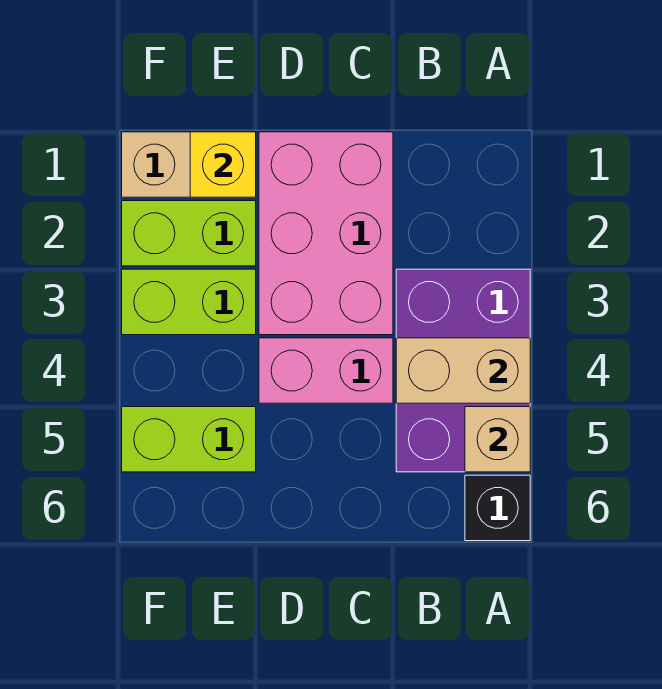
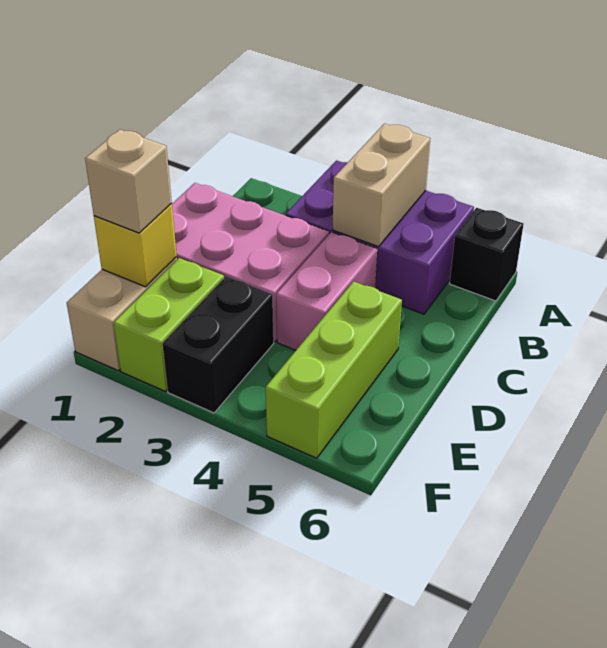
tan 1x1 brick [465,407,530,472] -> tan 1x1 brick moved to [85,130,172,233]
lime 1x2 brick [122,269,256,335] -> black 1x2 brick [162,276,274,413]
lime 1x2 brick [122,407,256,472] -> lime 1x3 brick [266,282,402,458]

